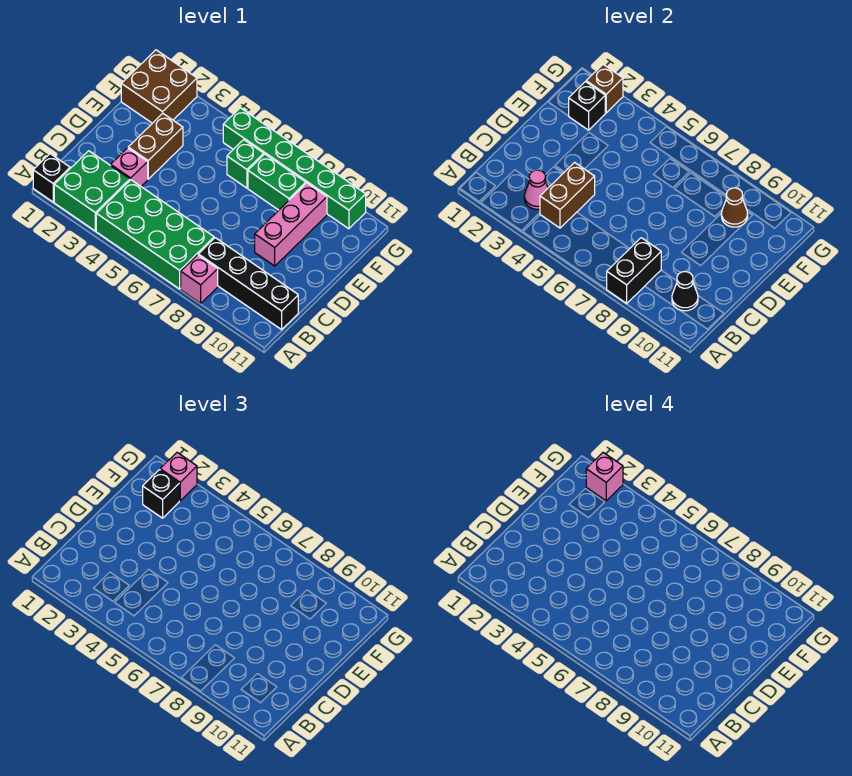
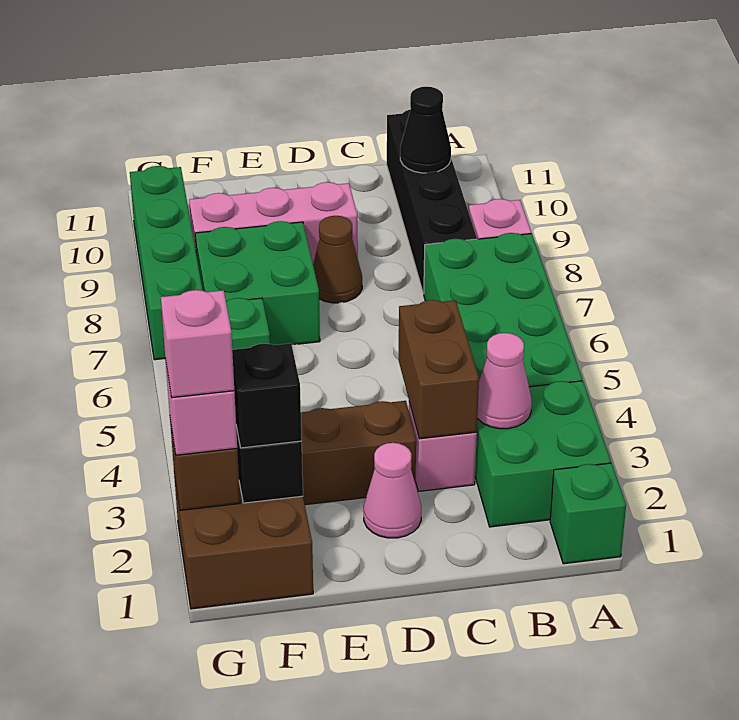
black 1x1 brick [33,154,70,202] -> green 1x1 brick [550,463,626,564]
black 1x2 brick [607,238,661,303] -> none
brown 1x2 brick [540,162,595,228] -> brown 1x2 brick turned to [399,300,479,439]
none -> pink 1x1 cone [364,443,421,538]
green 1x2 brick [248,154,306,210] -> green 2x2 brick [195,221,320,345]
brown 1x1 cone [721,188,748,227] -> brown 1x1 cone moved to [313,216,362,303]
green 1x6 brick [223,108,366,229] -> green 1x4 brick [130,166,203,360]

